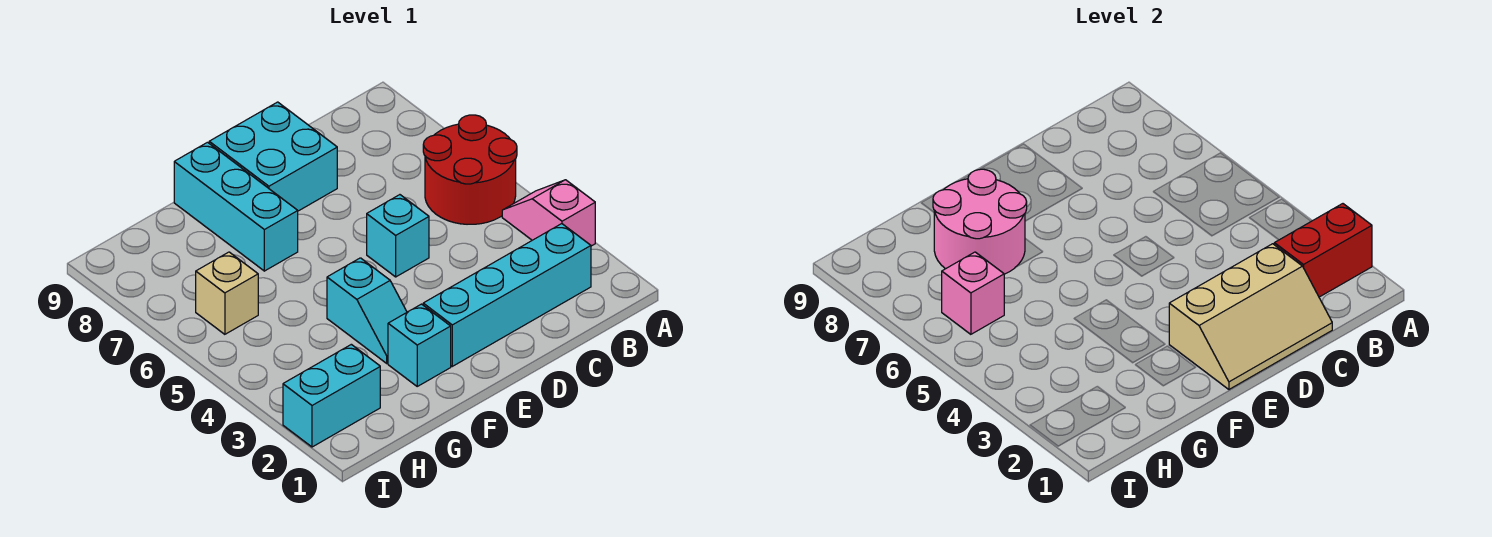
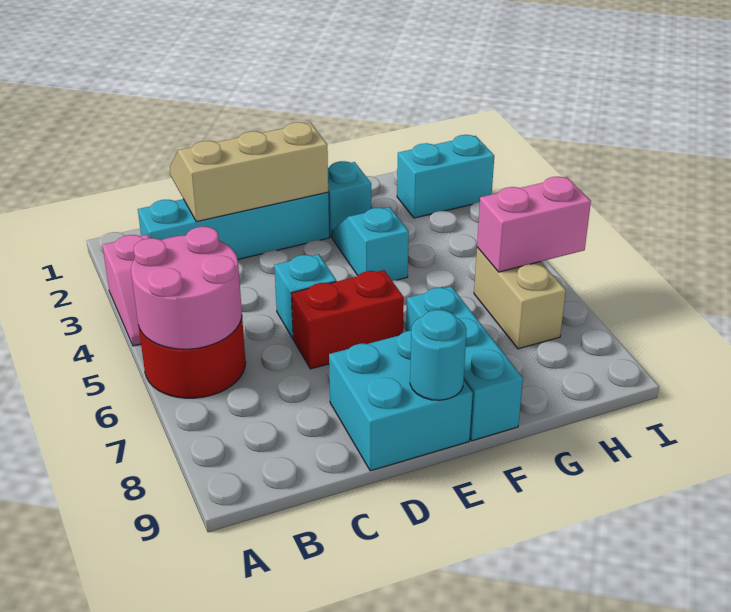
red 1x2 brick [1274,204,1372,297] -> red 1x2 brick moved to [291,270,404,369]
none -> cyan 1x1 round brick [410,310,466,400]
pink 2x2 round brick [933,169,1027,274] -> pink 2x2 round brick moved to [131,227,242,349]
tan 1x1 brick [196,252,258,334] -> tan 1x2 brick [474,247,566,349]
pink 1x1 brick [942,252,1004,334] -> pink 1x2 brick [477,177,591,272]

